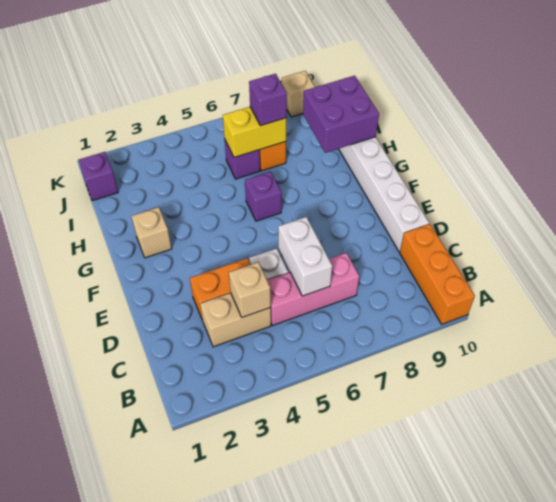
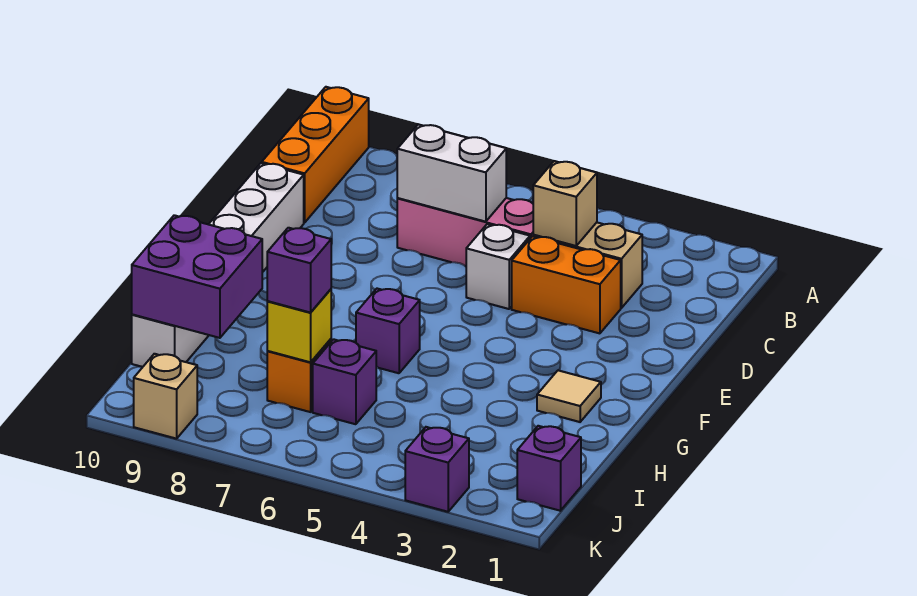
white 1x2 brick [278,217,332,296] -> white 1x2 brick turned to [397,125,506,222]
tan 1x1 brick [131,207,172,258] -> tan 1x1 tile [537,370,601,422]
yellow 1x2 brick [223,107,286,157] -> yellow 1x1 brick [267,289,331,362]
none -> purple 1x1 brick [405,427,469,512]

